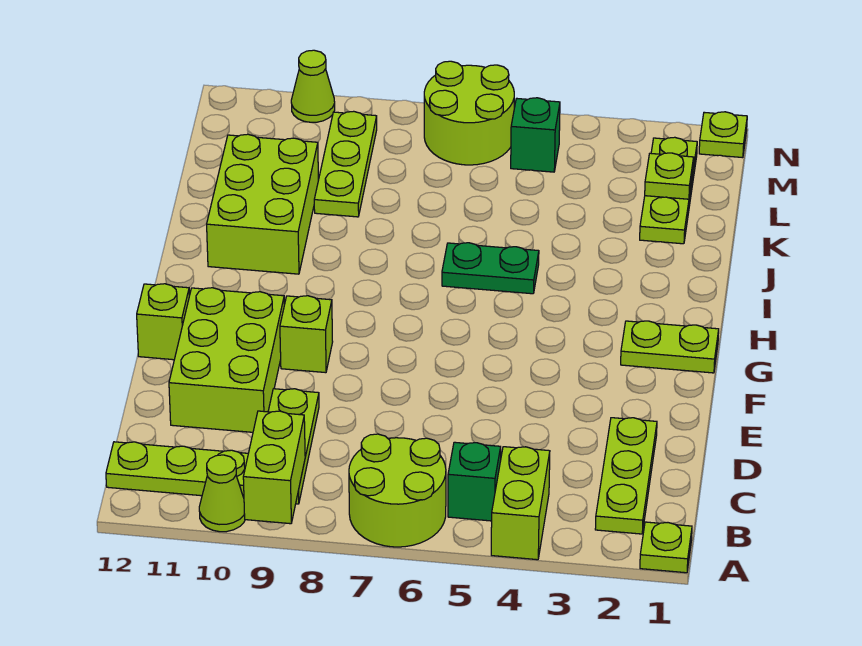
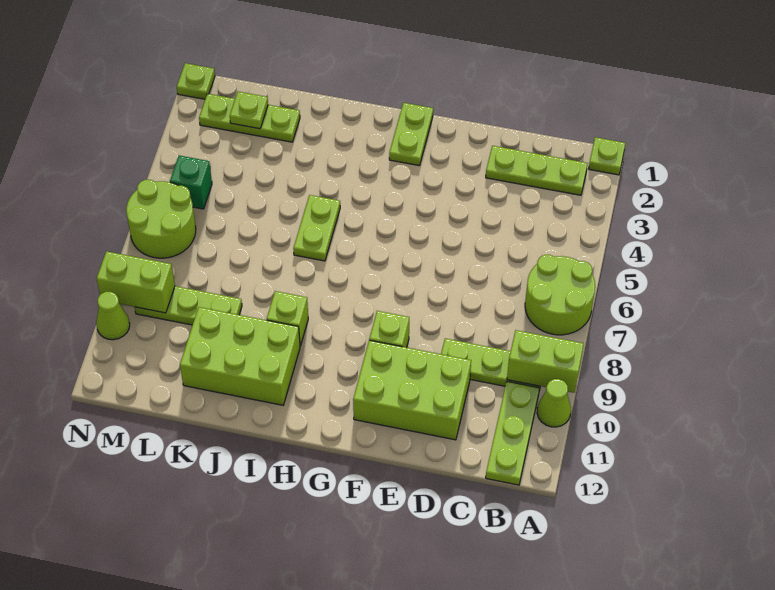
lime 1x2 brick [491,447,550,560] -> lime 1x2 brick moved to [97,251,175,313]
green 1x1 brick [448,442,501,521] -> none
lime 1x1 brick [137,284,189,360] -> lime 1x1 brick moved to [267,291,308,346]
green 1x2 plate [442,243,539,294] -> lime 1x2 plate [293,195,340,261]

